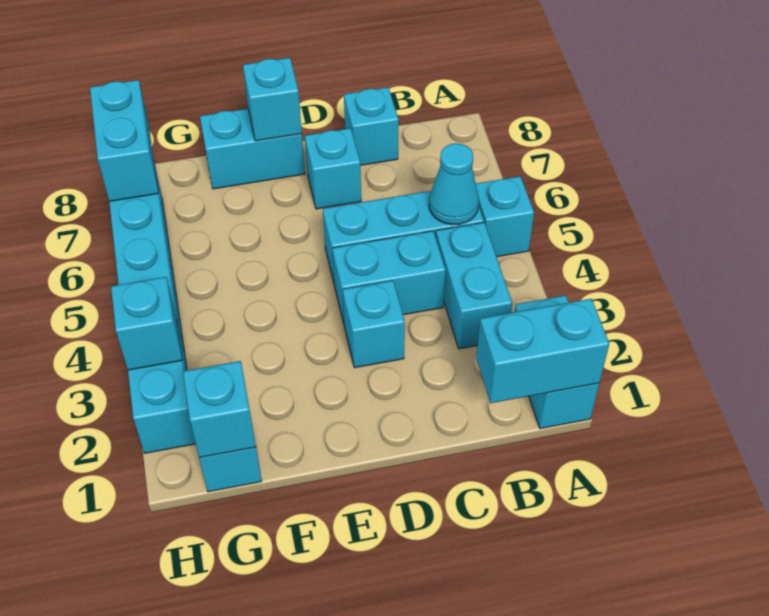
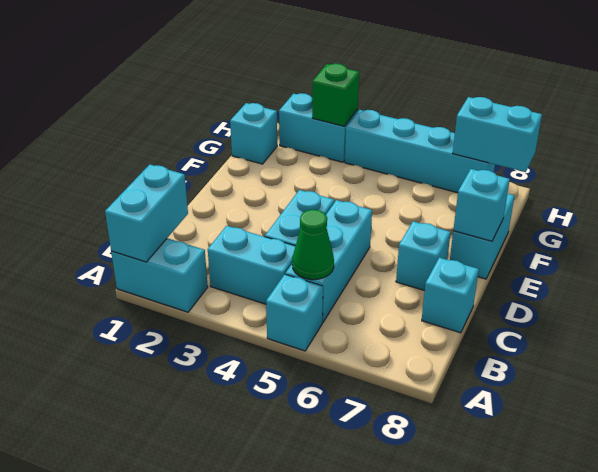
cyan 1x1 cone [429,143,479,225] -> green 1x1 cone [292,210,334,280]
cyan 1x1 brick [343,281,405,368] -> none
cyan 1x1 brick [183,361,256,458] -> none
cyan 1x1 brick [111,277,182,370] -> green 1x1 brick [312,63,359,126]

